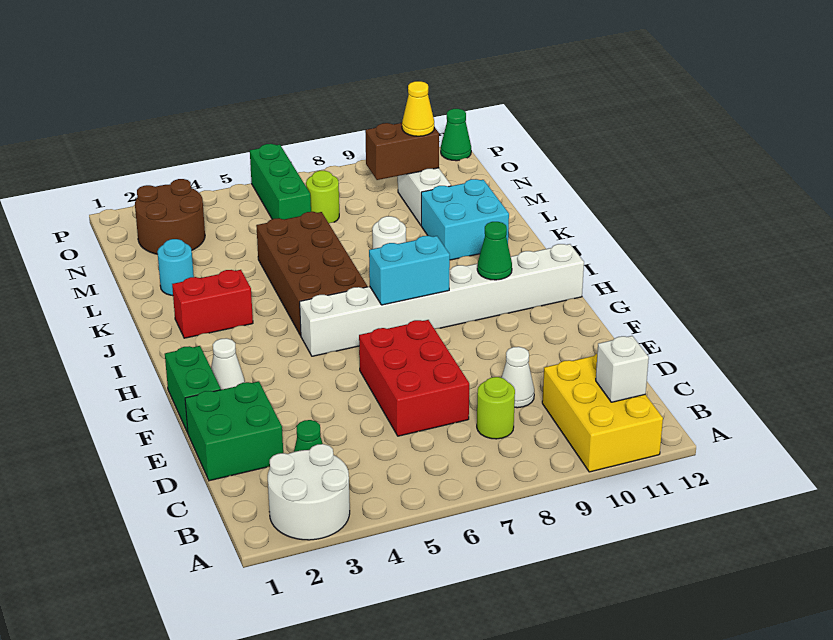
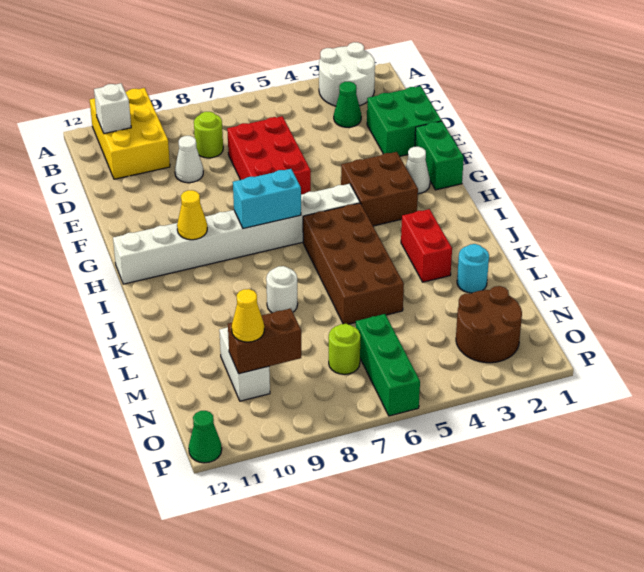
none -> brown 2x2 brick [341,152,418,226]
green 1x1 cone [477,222,512,280] -> yellow 1x1 cone [177,190,207,240]
red 1x2 brick [172,270,253,338] -> red 1x2 brick turned to [401,209,452,282]
cyan 2x2 brick [421,179,509,260] -> none

